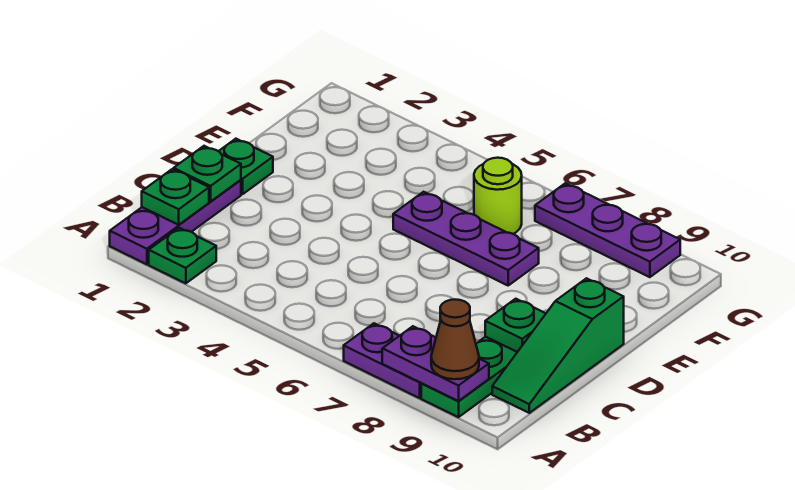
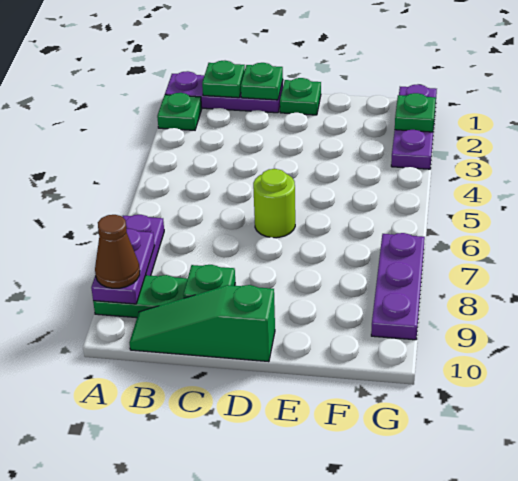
purple 1x3 plate [393,192,539,285] -> purple 1x3 plate moved to [391,84,437,169]
lime 1x1 round brick [474,158,522,234] -> lime 1x1 round brick moved to [253,169,295,238]
none -> green 1x1 plate [395,93,436,132]

